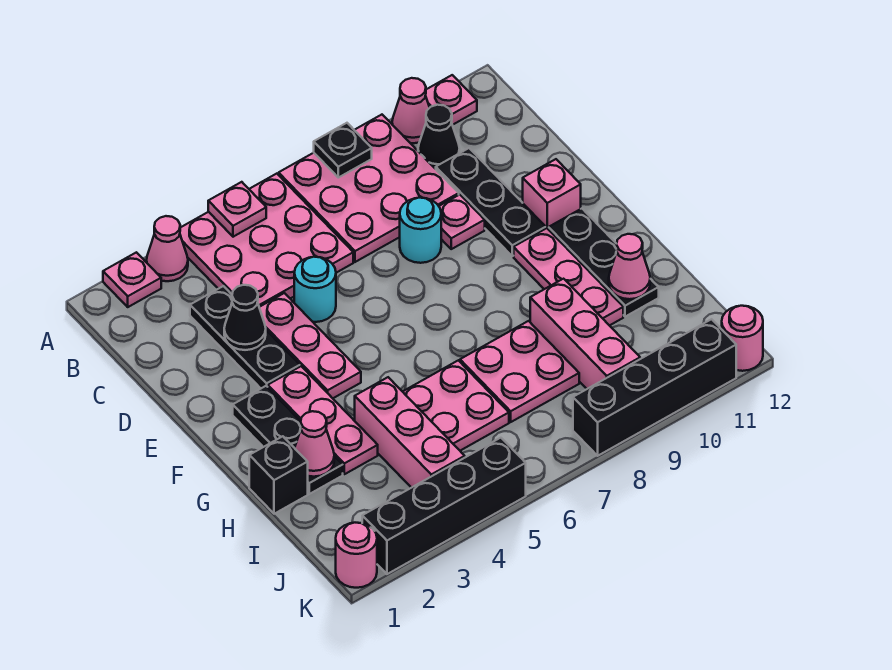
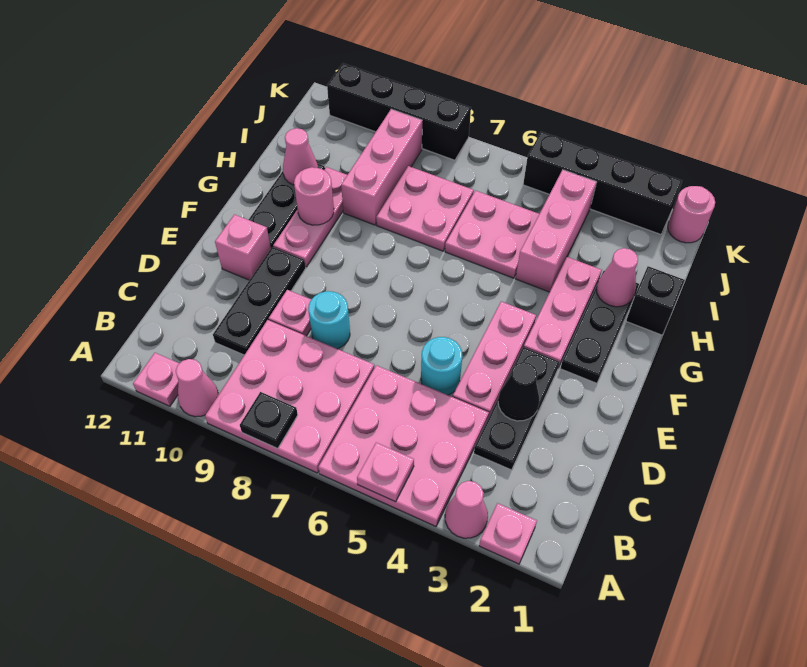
black 1x1 cone [418,105,460,169] -> none
pink 1x1 round brick [722,306,763,371] -> pink 1x1 round brick moved to [294,167,334,225]

